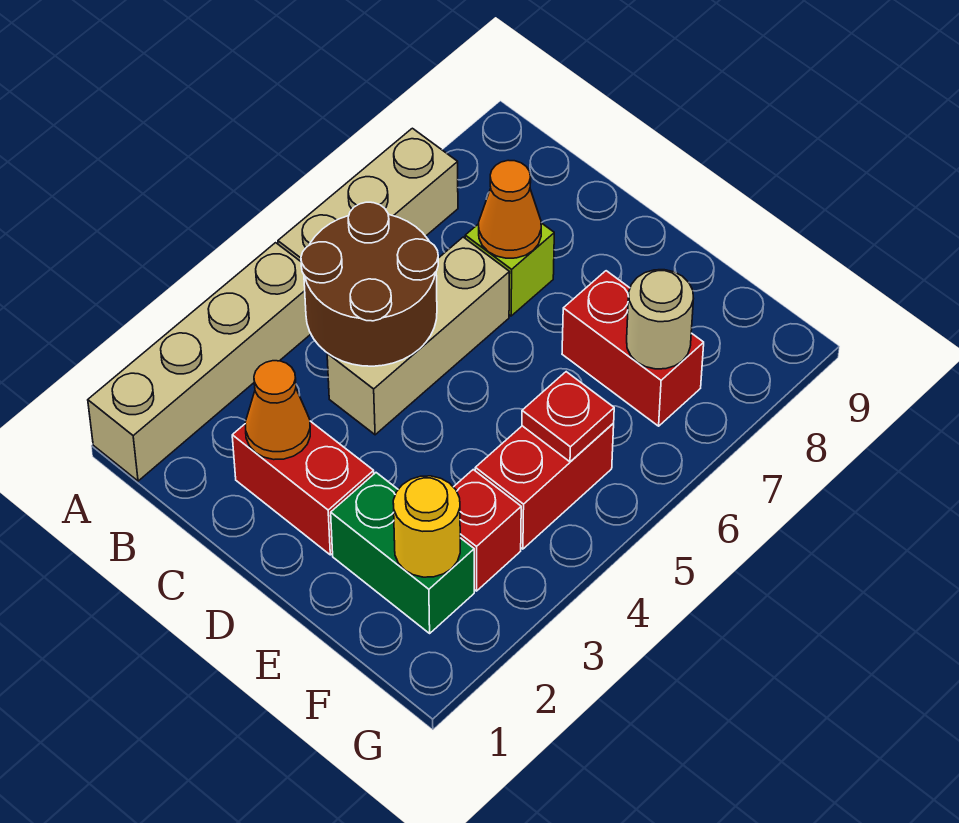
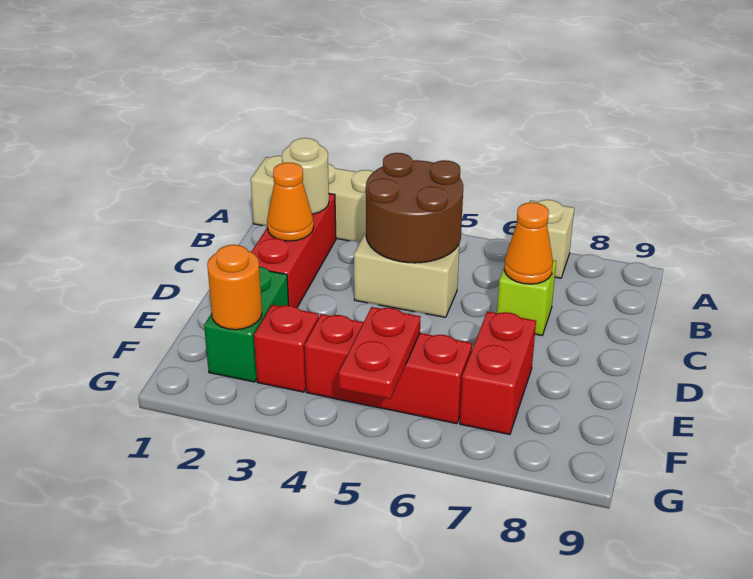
tan 1x3 brick [278,128,458,261] -> tan 1x1 brick [529,200,574,278]
red 1x2 brick [232,421,374,555] -> red 1x3 brick [252,194,336,307]
tan 1x3 brick [327,237,510,435] -> tan 1x2 brick [354,232,459,317]
yellow 1x1 round brick [393,476,460,577] -> orange 1x1 round brick [207,245,262,330]
red 1x2 brick [475,423,614,549] -> red 1x3 brick [305,314,472,424]
red 1x1 plate [522,372,614,462] -> red 1x2 plate [339,307,421,399]
tan 1x1 round brick [627,270,694,369] -> tan 1x1 round brick moved to [282,138,329,214]

